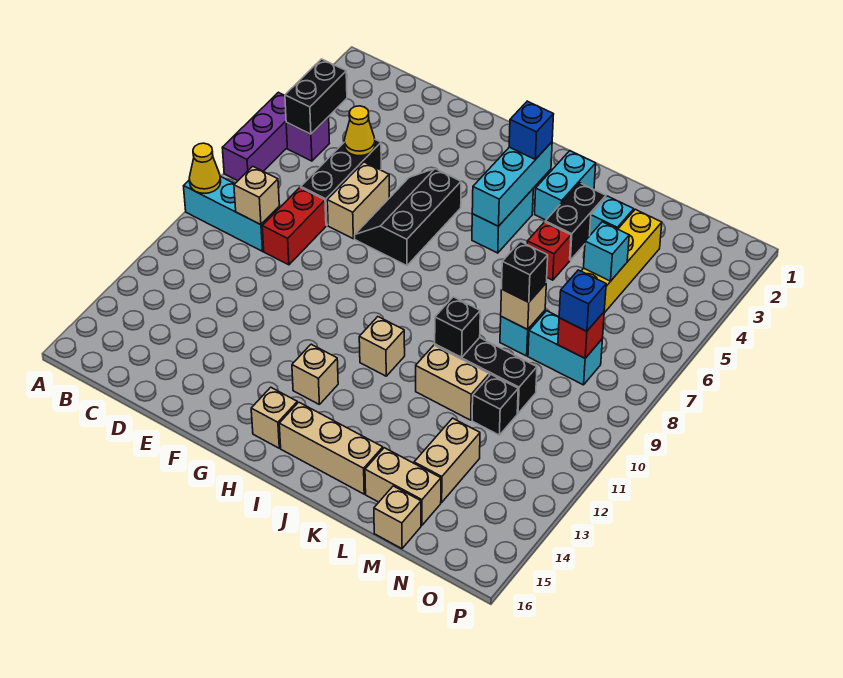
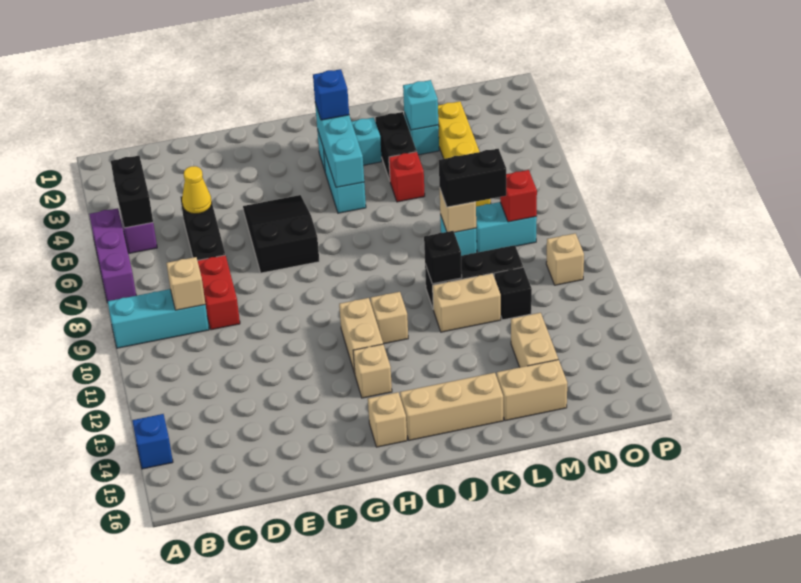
yellow 1x1 cone [189,143,221,193] -> none
tan 1x2 brick [327,162,389,239] -> tan 1x2 brick moved to [339,298,383,373]
black 2x3 slope [355,169,461,266] -> black 2x3 slope turned to [243,195,319,273]
cyan 1x2 brick [535,151,596,220] -> cyan 1x2 brick turned to [317,117,382,170]
black 1x1 brick [502,242,548,302] -> black 1x2 brick [439,149,506,207]
cyan 1x1 brick [584,222,629,281] -> cyan 1x1 brick moved to [403,80,438,130]
tan 1x1 brick [374,486,421,549] -> tan 1x1 brick moved to [546,233,584,285]
blue 1x1 brick [559,270,606,331] -> blue 1x1 brick moved to [132,414,173,469]

